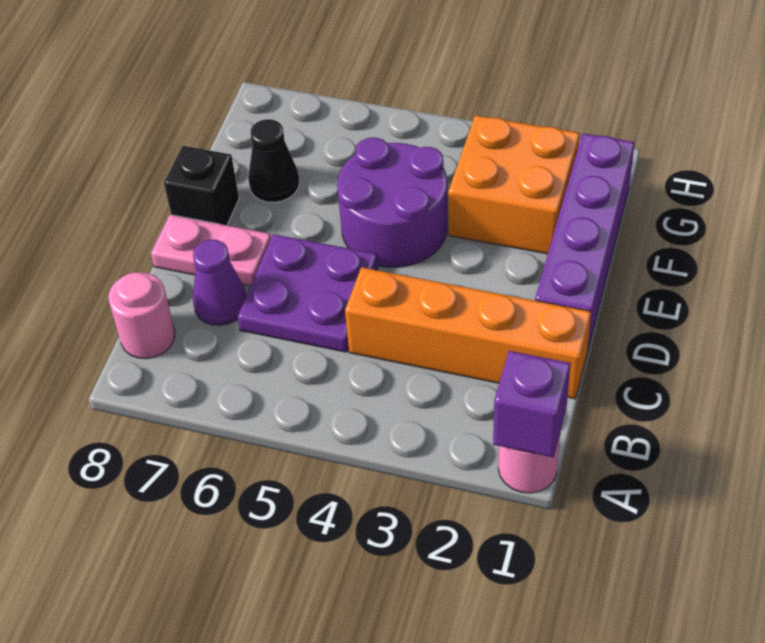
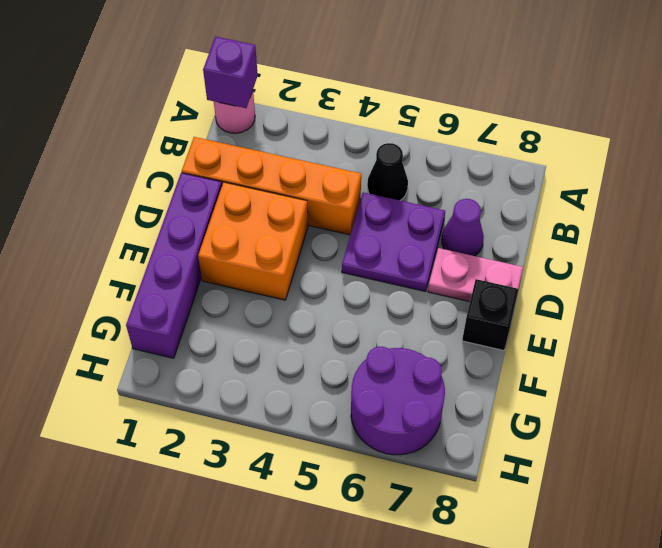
pink 1x1 round brick [108,272,175,359] -> none
purple 2x2 round brick [337,137,448,267] -> purple 2x2 round brick moved to [351,347,445,455]
orange 2x2 brick [448,115,580,254] -> orange 2x2 brick moved to [198,182,308,300]
black 1x1 cone [248,119,300,202] -> black 1x1 cone moved to [367,143,408,201]

